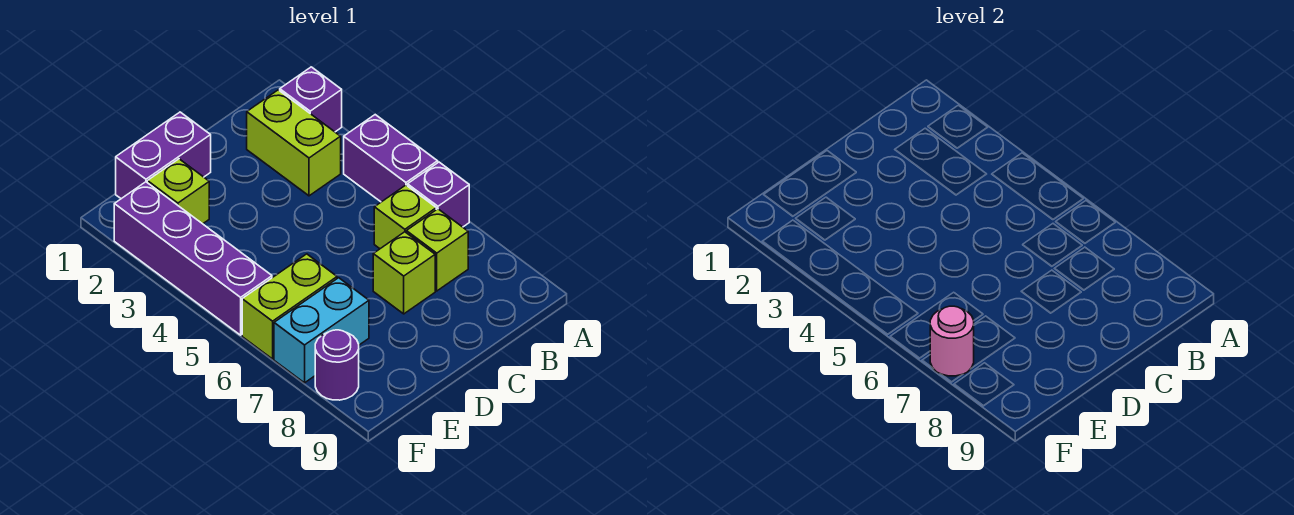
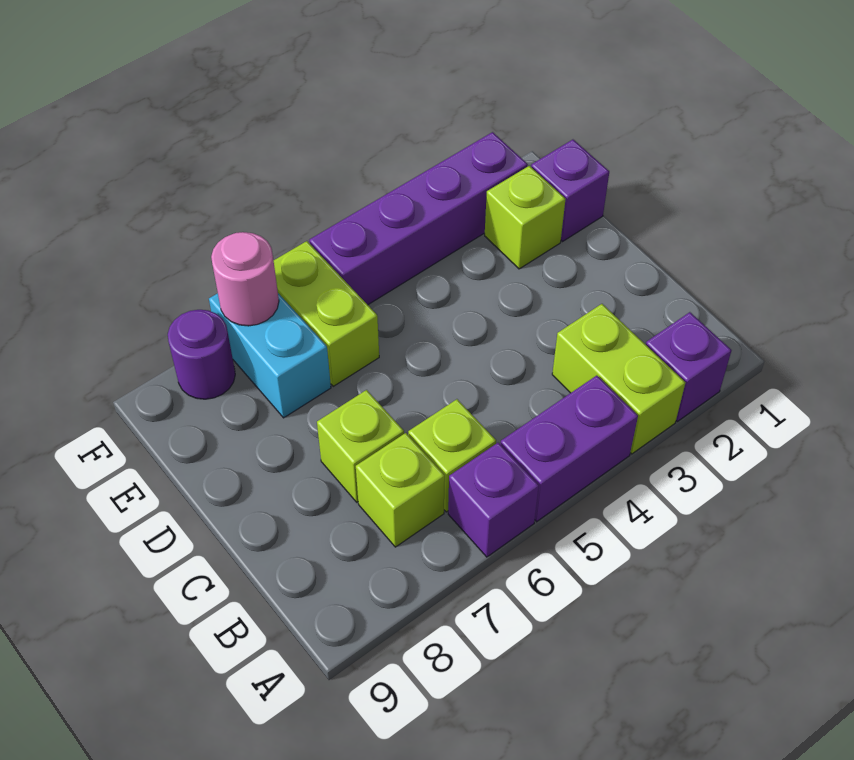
lime 1x2 brick [247,90,341,196] -> lime 1x2 brick turned to [552,304,685,454]
purple 1x2 brick [116,112,211,199] -> purple 1x1 brick [531,140,609,241]

